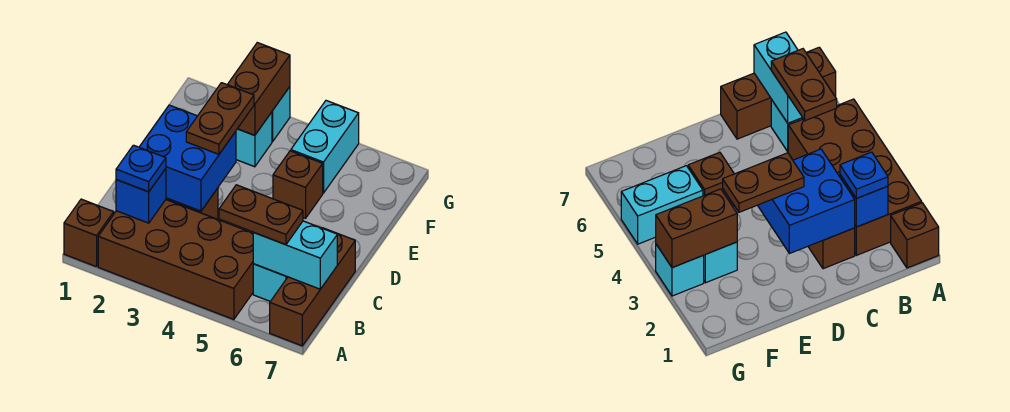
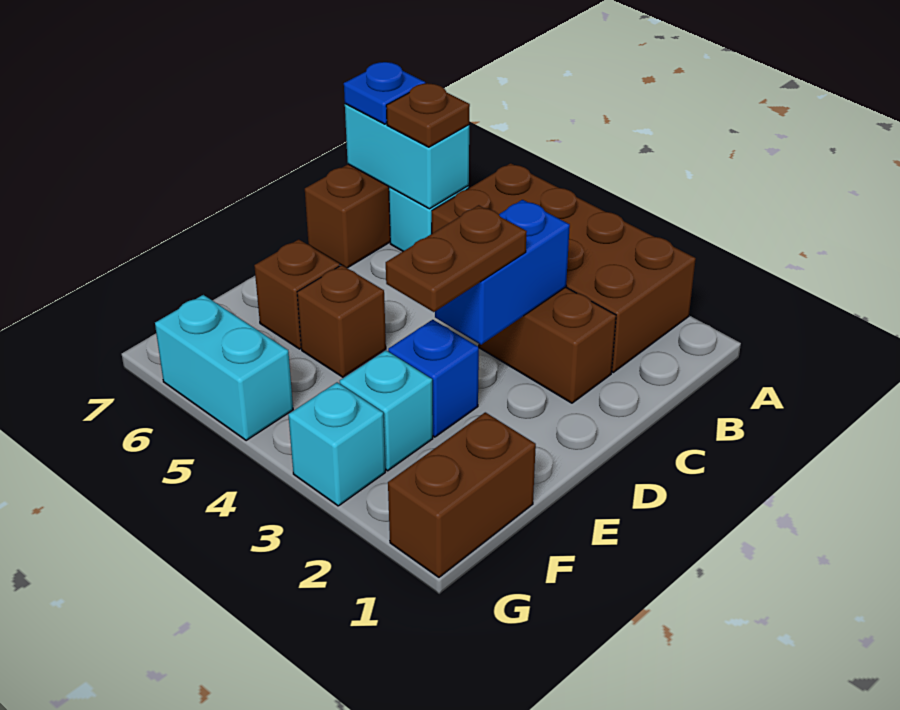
brown 1x1 brick [64,199,114,267] -> brown 1x1 brick moved to [254,239,340,349]
blue 1x1 brick [116,169,166,223] -> blue 1x1 brick moved to [388,320,479,437]
blue 1x1 plate [116,145,166,192] -> blue 1x1 plate moved to [344,62,425,124]
brown 1x2 plate [219,185,303,245] -> brown 1x1 plate [386,83,470,147]
blue 2x2 brick [139,105,236,211] -> blue 1x2 brick [435,200,570,345]
brown 1x2 brick [227,43,290,135] -> brown 1x2 brick moved to [388,412,536,577]
cyan 1x2 brick [291,101,359,193] -> cyan 1x2 brick turned to [155,295,293,441]

